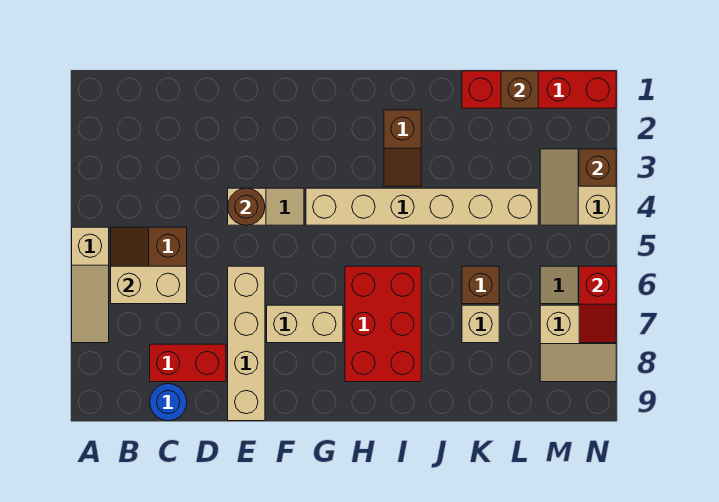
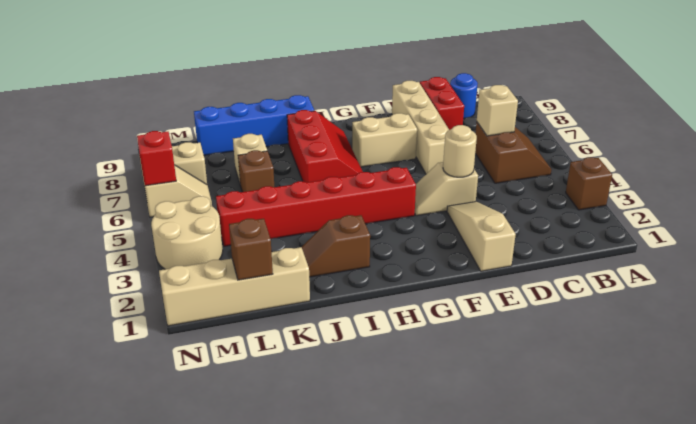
tan 1x3 slope [72,227,109,343] -> tan 1x3 slope moved to [447,202,516,271]
tan 1x2 brick [111,266,187,304] -> tan 1x1 brick [477,85,518,136]
red 1x2 brick [150,344,226,382] -> red 1x2 brick turned to [420,77,464,130]
brown 1x1 round brick [228,188,265,225] -> tan 1x1 round brick [443,125,477,177]
tan 1x6 brick [306,188,538,225] -> red 1x6 brick [216,167,416,246]
red 2x3 brick [345,266,421,382] -> red 2x3 slope [287,110,363,183]
brown 1x2 slope [384,110,421,186] -> brown 1x2 slope turned to [302,215,370,277]
none -> blue 1x4 brick [194,95,314,155]
red 1x4 brick [462,71,616,108] -> tan 1x4 brick [159,247,310,326]
tan 2x2 slope [540,149,616,225] -> tan 2x2 round brick [151,196,223,269]
brown 1x1 brick [579,149,616,186] -> brown 1x1 brick moved to [566,157,612,210]

